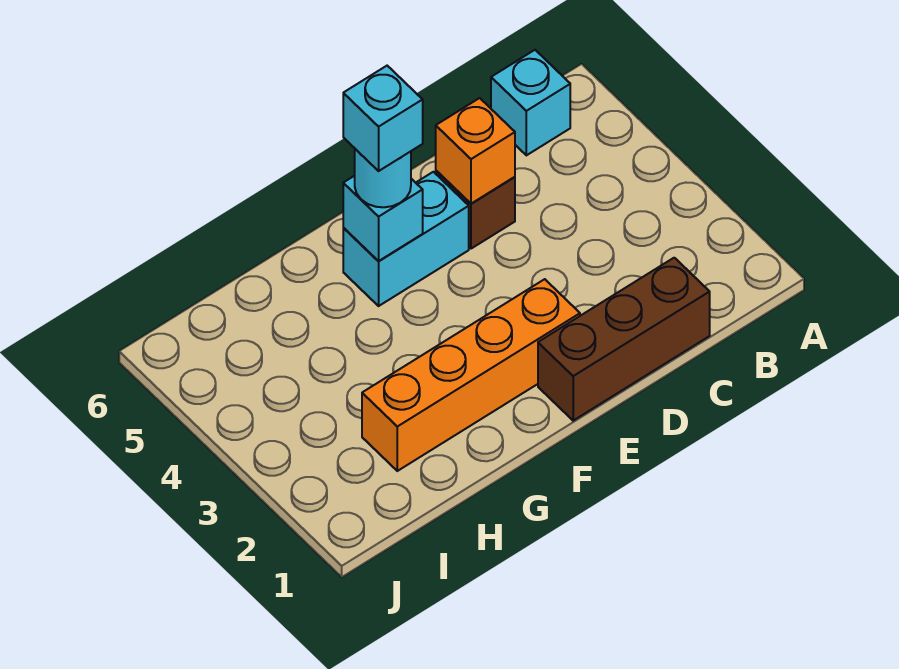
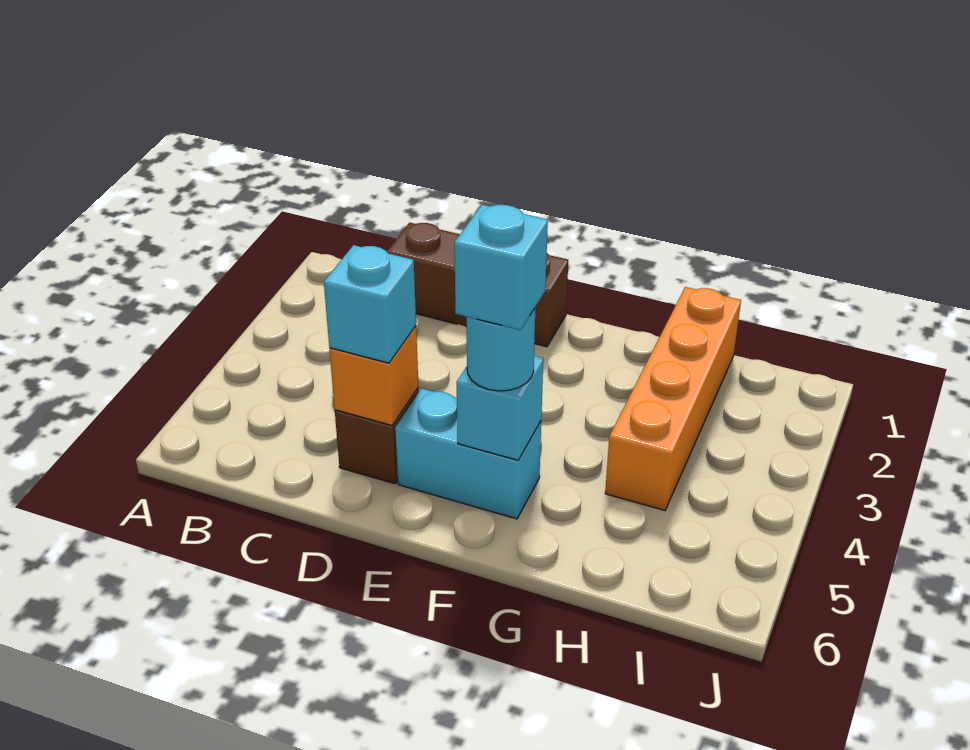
cyan 1x1 brick [491,50,570,155] -> cyan 1x1 brick moved to [324,245,416,363]
orange 1x4 brick [362,279,580,471] -> orange 1x4 brick turned to [605,287,741,510]

